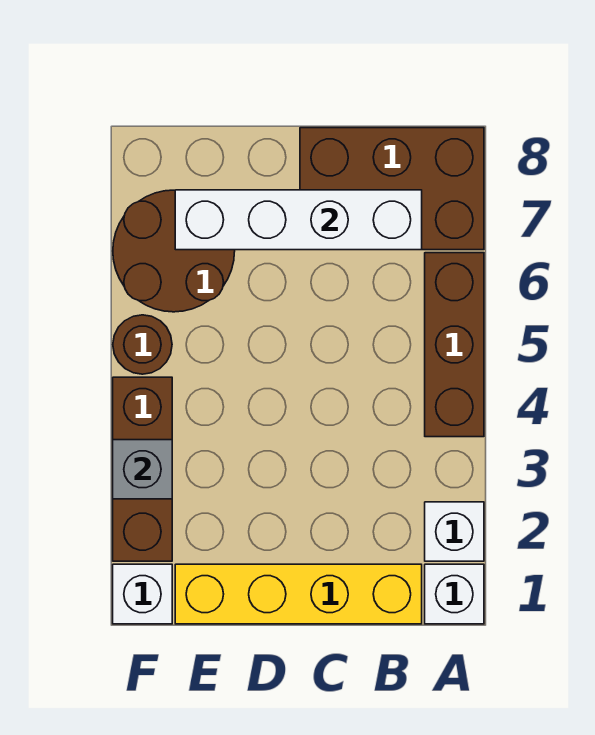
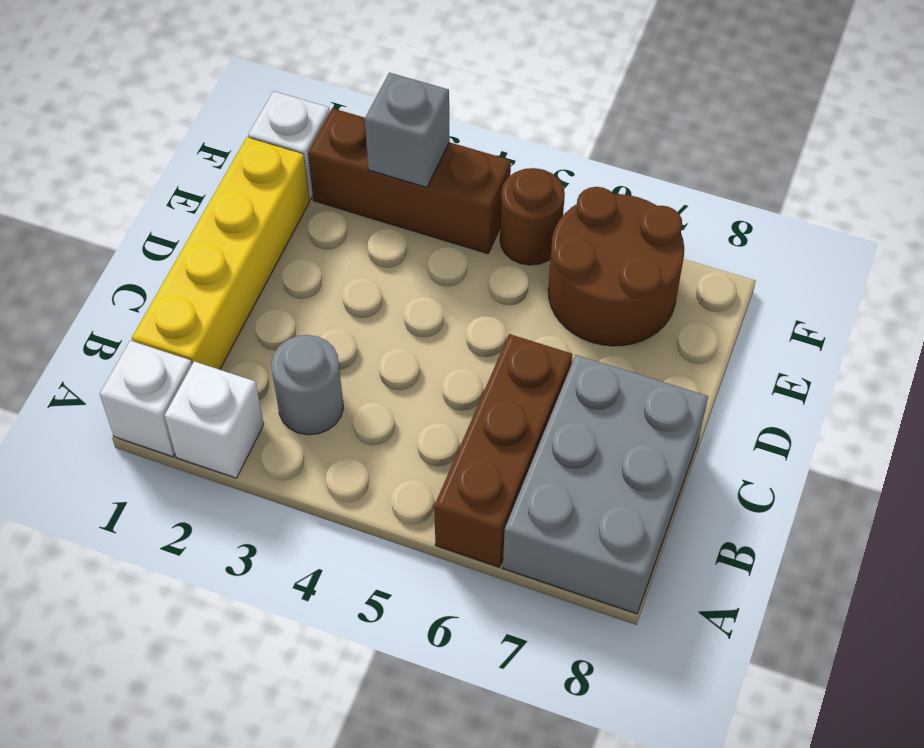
brown 1x3 brick [425,253,484,437] -> brown 1x3 brick turned to [434,334,572,567]
brown 2x3 brick [300,128,484,250] -> grey 2x3 brick [503,355,708,614]
none -> grey 1x1 round brick [271,335,343,435]
white 1x4 brick [175,190,422,250] -> none

